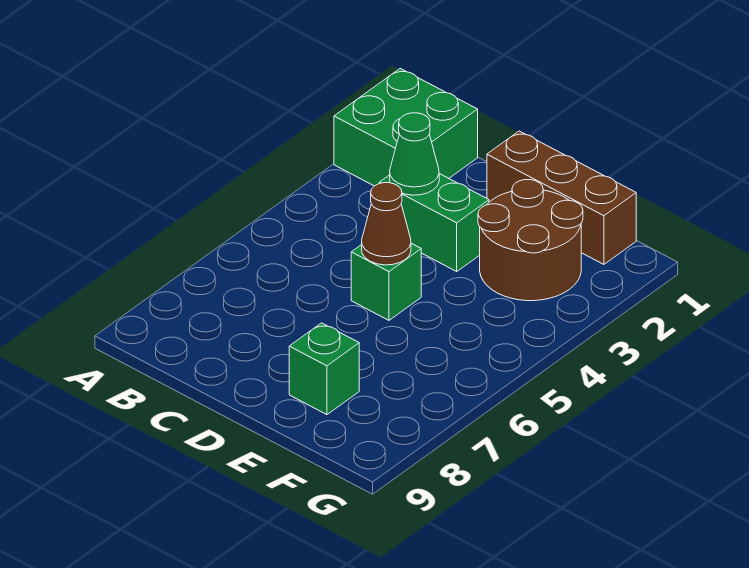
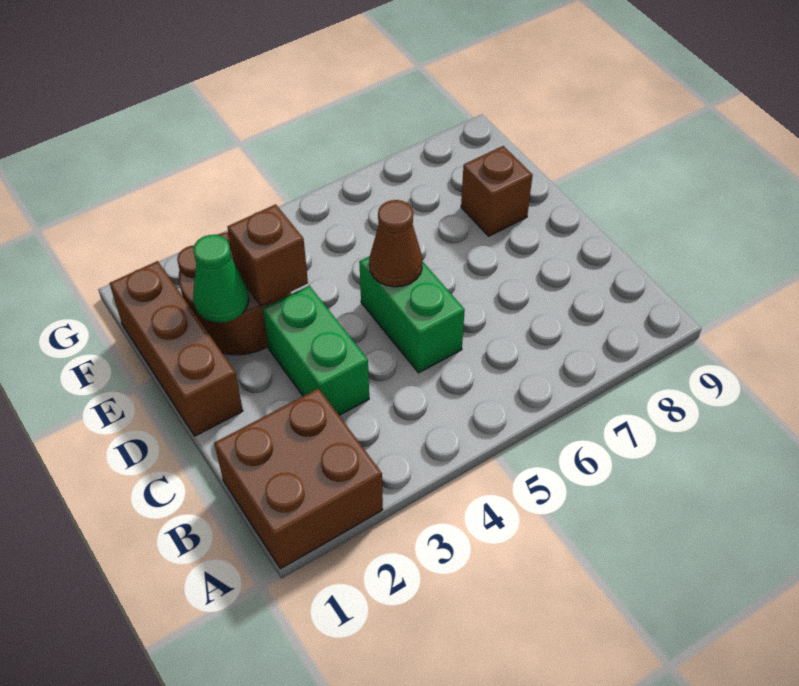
green 2x2 brick [334,69,478,186] -> brown 2x2 brick [214,388,383,569]
green 1x1 cone [390,113,439,195] -> green 1x1 cone moved to [193,235,249,322]
green 1x1 brick [351,243,421,320] -> green 1x2 brick [359,256,465,373]
none -> brown 1x1 brick [228,204,308,306]
green 1x1 brick [289,323,359,415] -> brown 1x1 brick [461,146,533,236]

